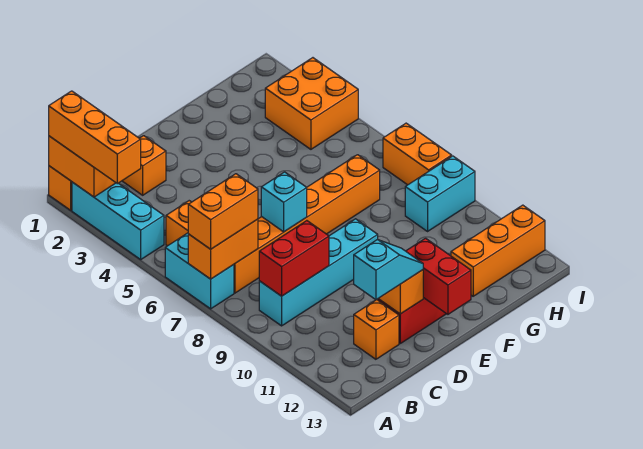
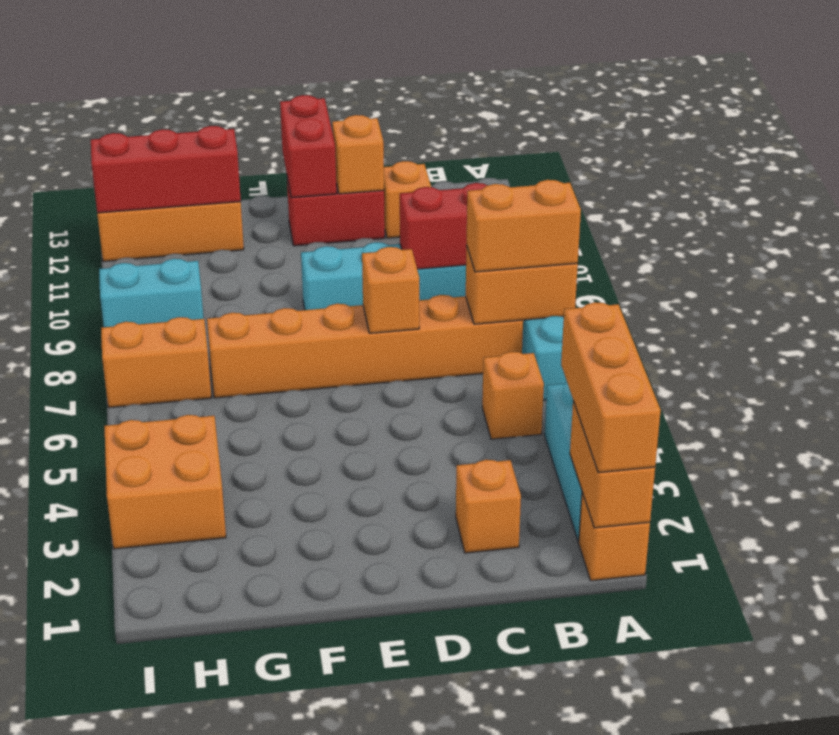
cyan 1x2 slope [354,239,423,300] -> none
cyan 1x1 brick [261,172,307,232] -> orange 1x1 brick [362,247,419,333]
none -> red 1x3 brick [91,126,241,213]
orange 1x2 brick [383,123,452,185] -> orange 1x2 brick turned to [101,317,211,408]

